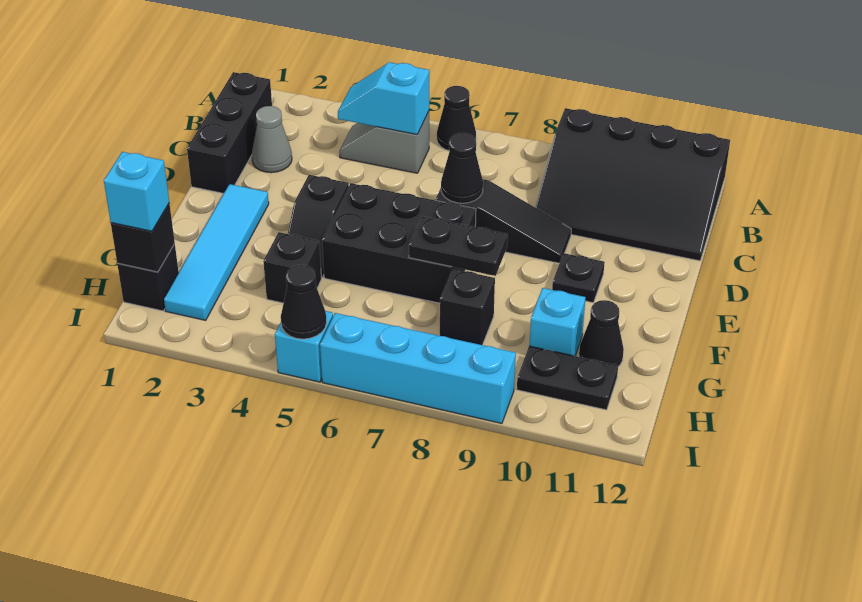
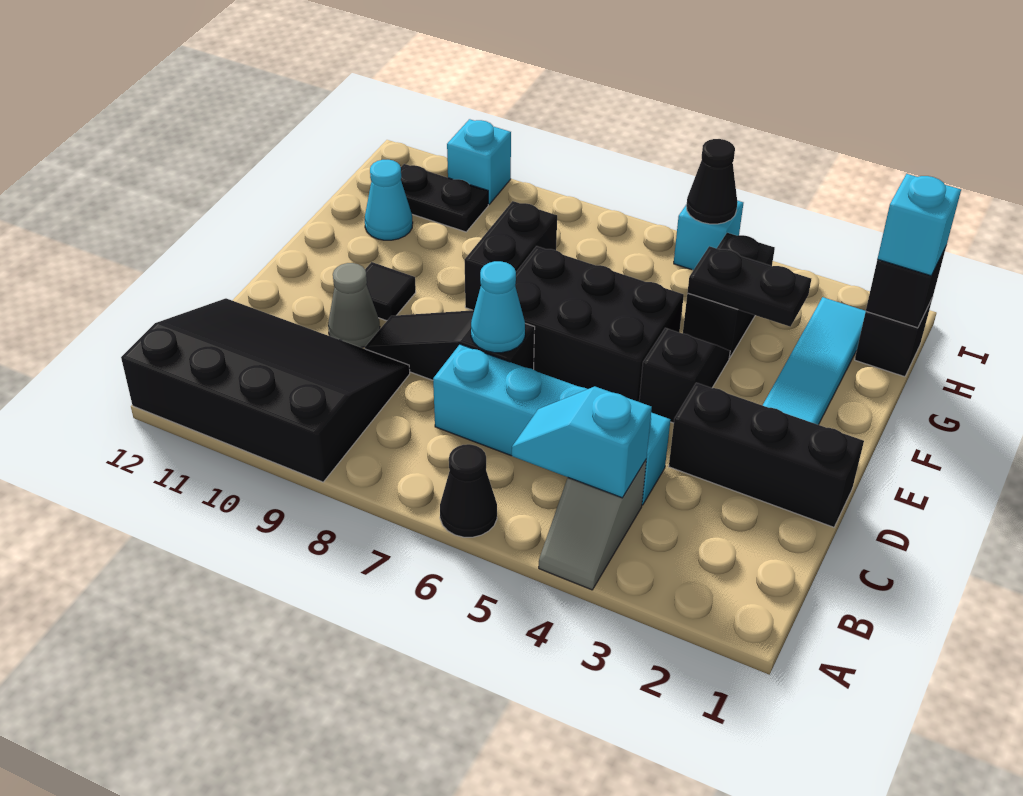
black 1x3 brick [187,72,272,193] -> black 1x3 brick turned to [669,383,864,527]
grey 1x2 slope [339,111,429,173] -> grey 1x2 slope turned to [539,460,646,590]
cyan 1x2 slope [338,62,429,134] -> cyan 1x2 slope turned to [512,387,652,498]
grey 1x1 cone [252,106,292,173] -> grey 1x1 cone moved to [328,263,380,348]
black 1x1 cone [441,133,483,203] -> cyan 1x1 cone [471,261,525,353]
black 1x1 plate [552,253,605,303] -> black 1x1 tile [365,262,416,321]
black 1x2 plate [409,216,508,276] -> black 1x2 plate moved to [687,246,811,327]
black 1x1 brick [263,232,321,303] -> black 1x2 brick [683,233,775,358]
black 1x1 brick [440,269,495,345] -> black 1x2 brick [465,201,557,310]
cyan 1x1 brick [529,288,586,356] -> cyan 1x1 brick moved to [447,119,511,204]
black 1x1 cone [579,300,624,366] -> cyan 1x1 cone [365,160,413,240]
cyan 1x4 brick [320,313,516,423] -> cyan 1x4 brick moved to [433,344,670,505]

